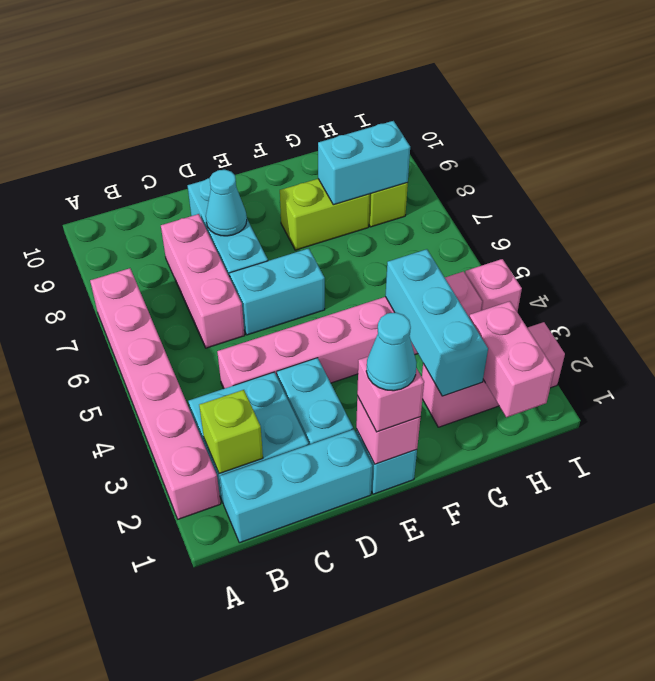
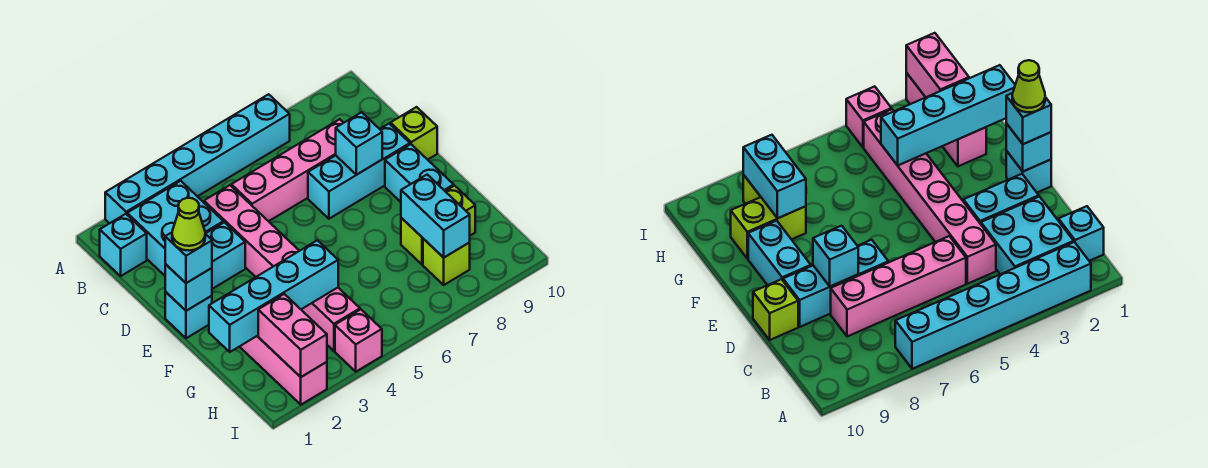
pink 1x6 brick [90,268,221,519] -> cyan 1x6 brick [105,94,290,223]
cyan 1x3 brick [220,429,372,543] -> cyan 1x1 brick [100,214,147,276]
lime 1x1 brick [199,390,263,474] -> lime 1x1 brick moved to [390,107,437,160]
pink 1x3 brick [161,214,245,348] -> pink 1x4 brick [231,119,343,221]
cyan 1x2 brick [230,248,325,335] -> cyan 1x2 brick moved to [385,144,454,202]
cyan 1x1 cone [206,170,247,236] -> cyan 1x1 brick [336,112,382,175]
pink 1x1 brick [356,396,421,464] -> cyan 1x1 brick [165,264,212,311]
pink 1x1 brick [357,357,424,432] -> cyan 1x1 brick [165,232,212,283]
cyan 1x1 cone [366,313,417,391] -> lime 1x1 cone [172,198,205,251]
lime 1x2 brick [280,179,370,250] -> lime 1x2 brick turned to [401,186,475,264]
cyan 1x3 brick [385,249,488,396] -> cyan 1x4 brick [209,240,338,352]
pink 1x2 brick [469,301,554,417] -> pink 1x2 brick turned to [258,294,327,377]

